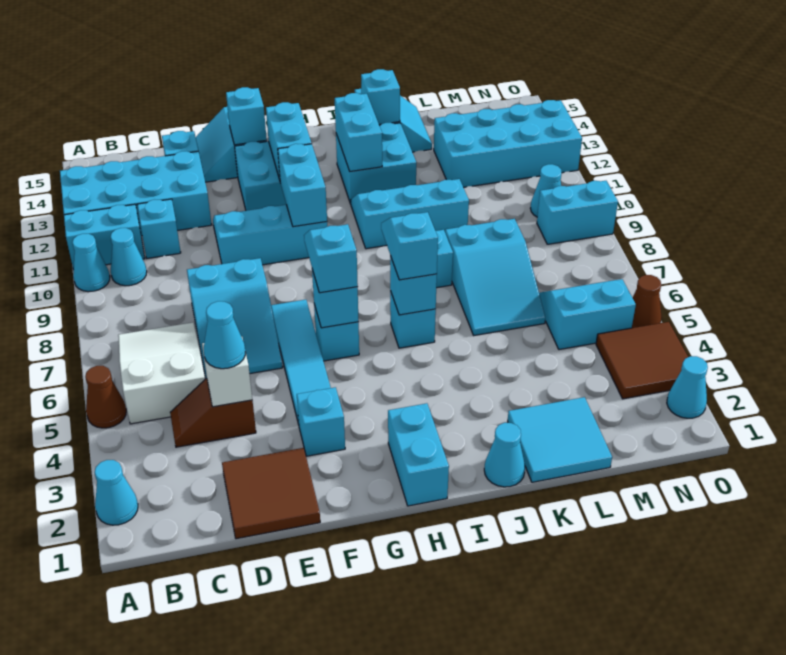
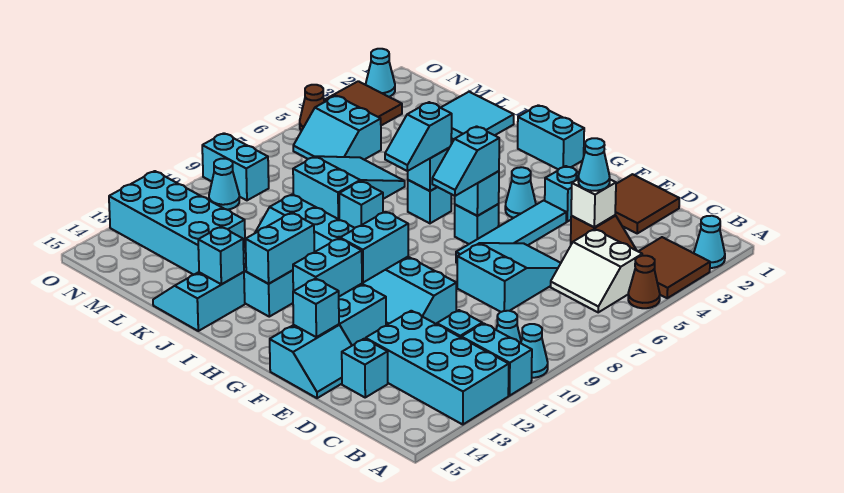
none -> brown 2x2 tile [638,237,710,298]
white 2x3 slope [118,323,205,424] -> white 2x2 slope [551,229,642,312]
cyan 1x2 brick [388,403,449,506] -> cyan 1x2 brick turned to [518,105,584,170]
cyan 1x1 cone [484,423,525,487] -> cyan 1x1 cone moved to [505,167,536,218]

